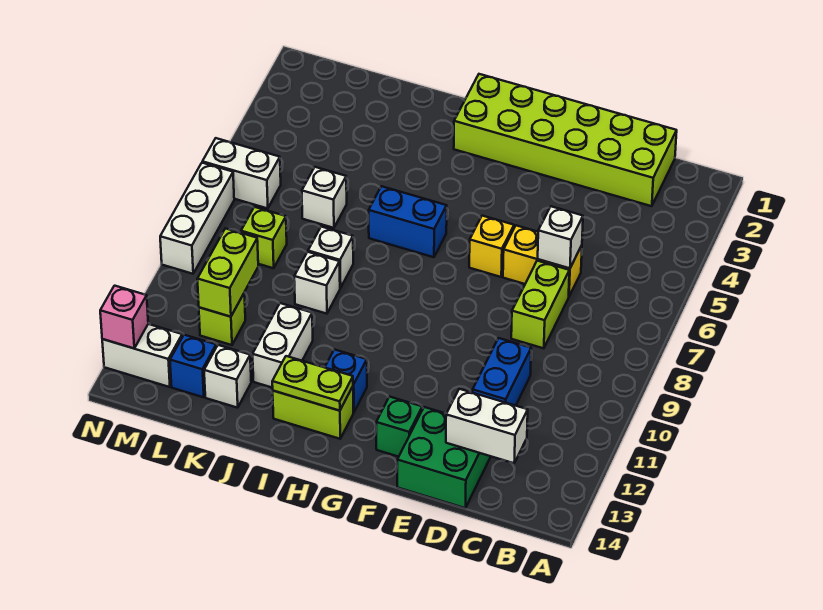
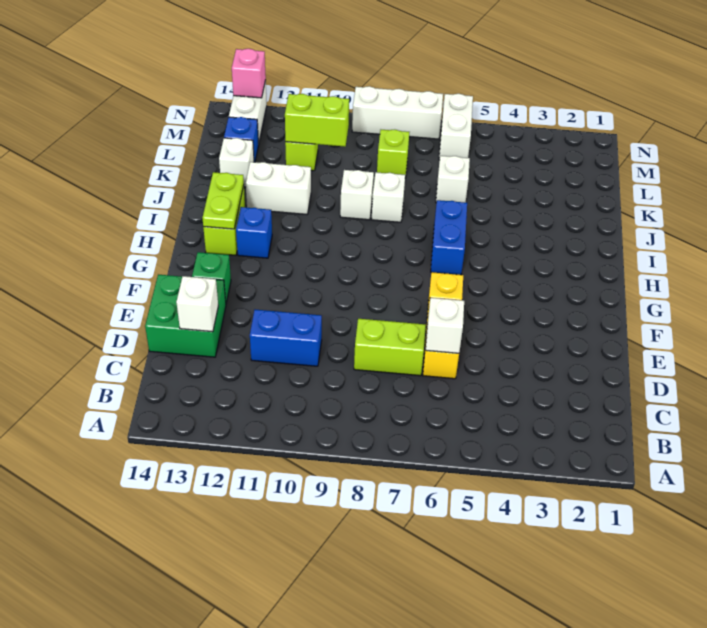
lime 2x6 brick [454,74,677,206] -> none
white 1x2 brick [446,389,528,463] -> white 1x1 brick [176,276,218,332]

